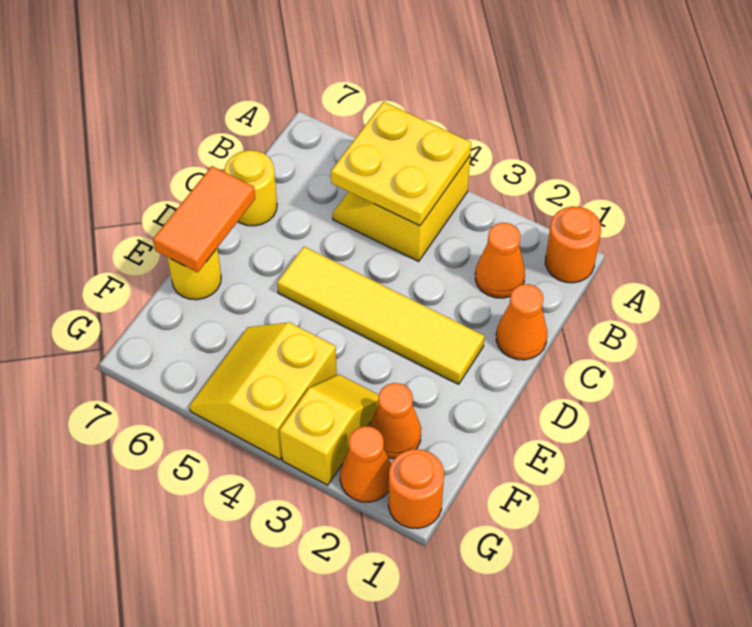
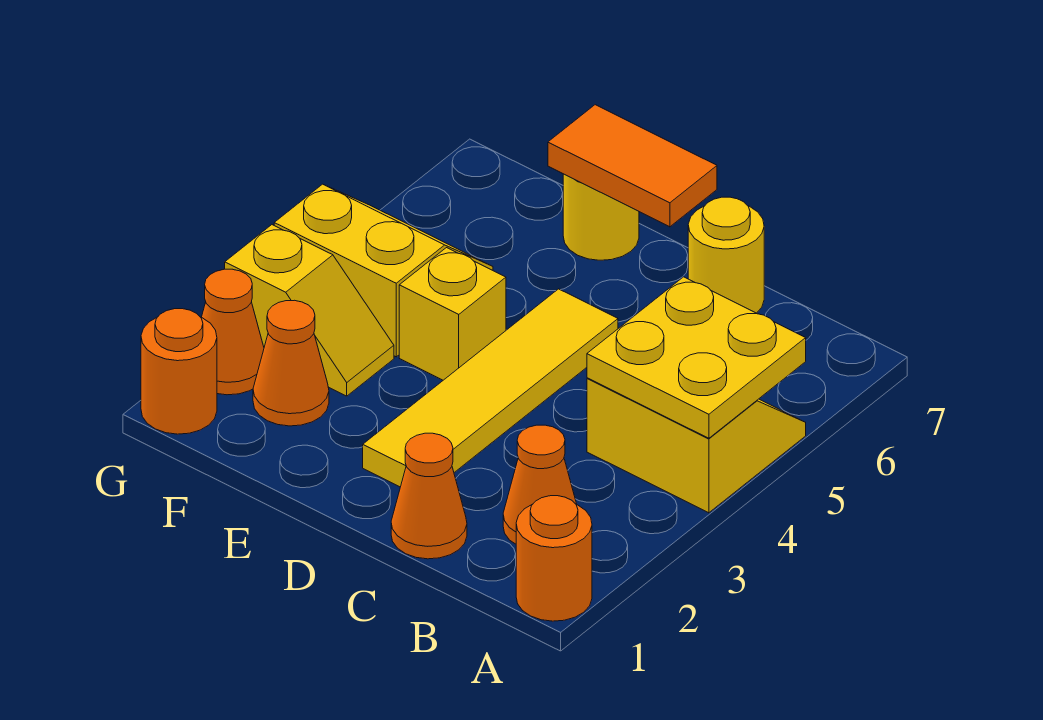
none -> yellow 1x1 brick [399,248,506,380]

